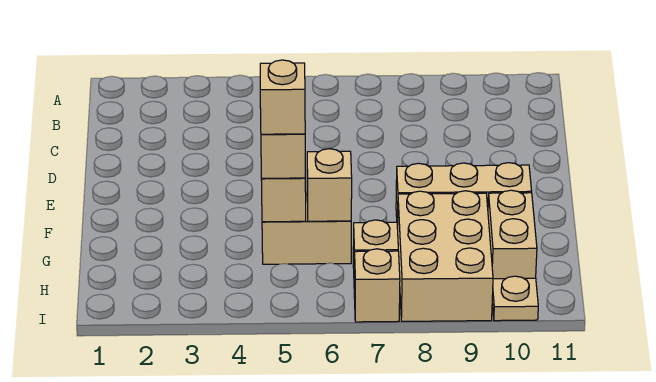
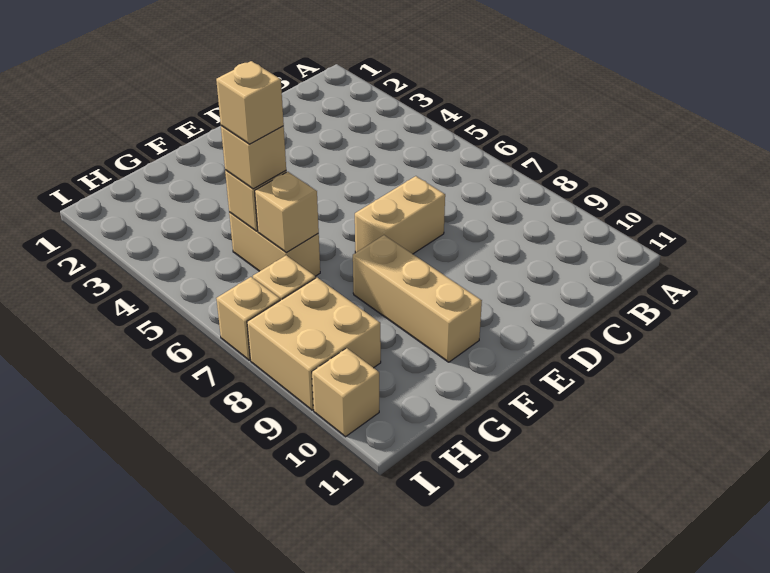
tan 2x3 brick [397,191,493,321] -> tan 2x2 brick [247,278,381,410]
tan 1x2 brick [488,190,537,279] -> tan 1x2 brick moved to [355,176,445,254]
tan 1x1 plate [492,276,538,321] -> tan 1x1 brick [312,348,379,437]

